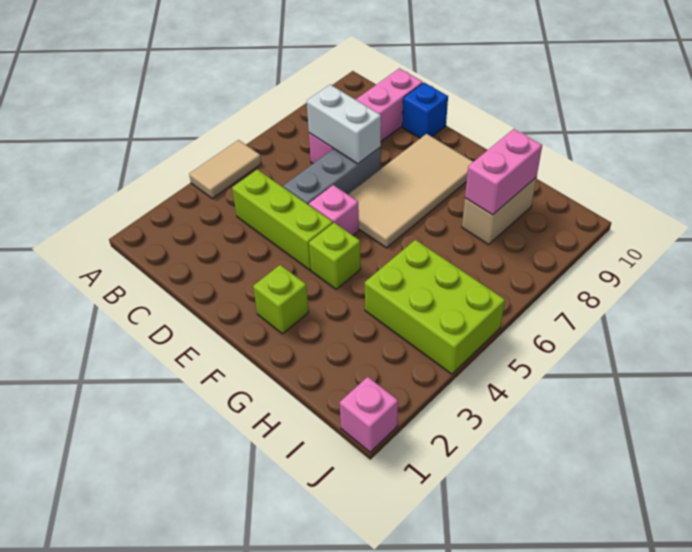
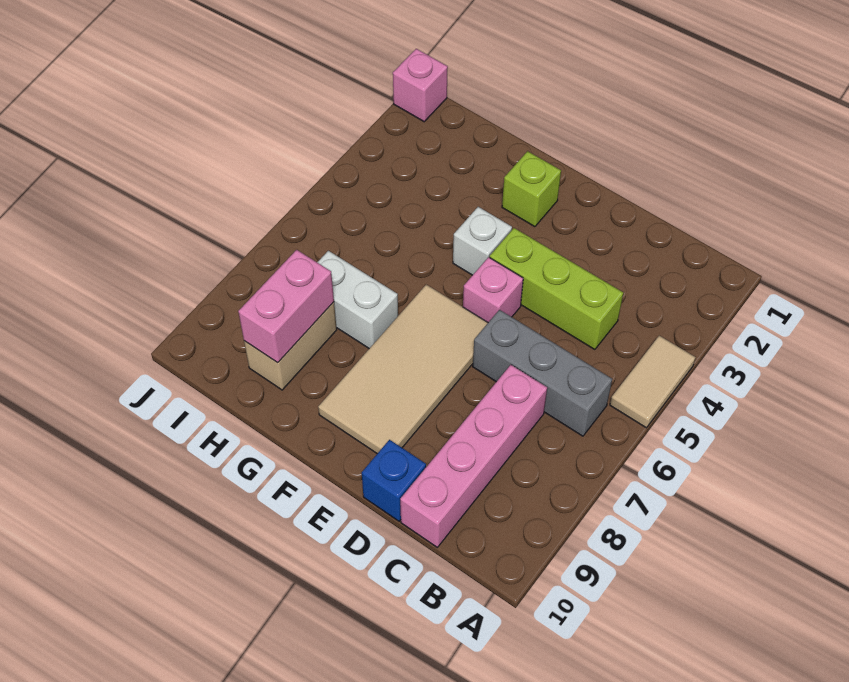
white 1x2 brick [307,85,381,164] -> white 1x2 brick moved to [317,251,398,348]
grey 1x3 brick [283,147,381,205] -> grey 1x3 brick turned to [473,310,612,436]
lime 1x1 brick [309,223,361,289] -> white 1x1 brick [453,207,512,275]
lime 2x3 brick [365,240,505,374] -> none

